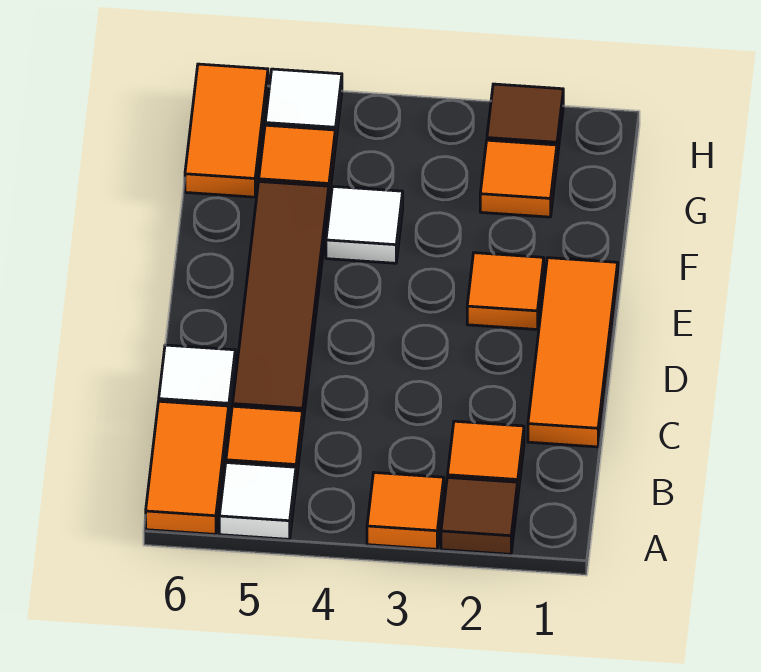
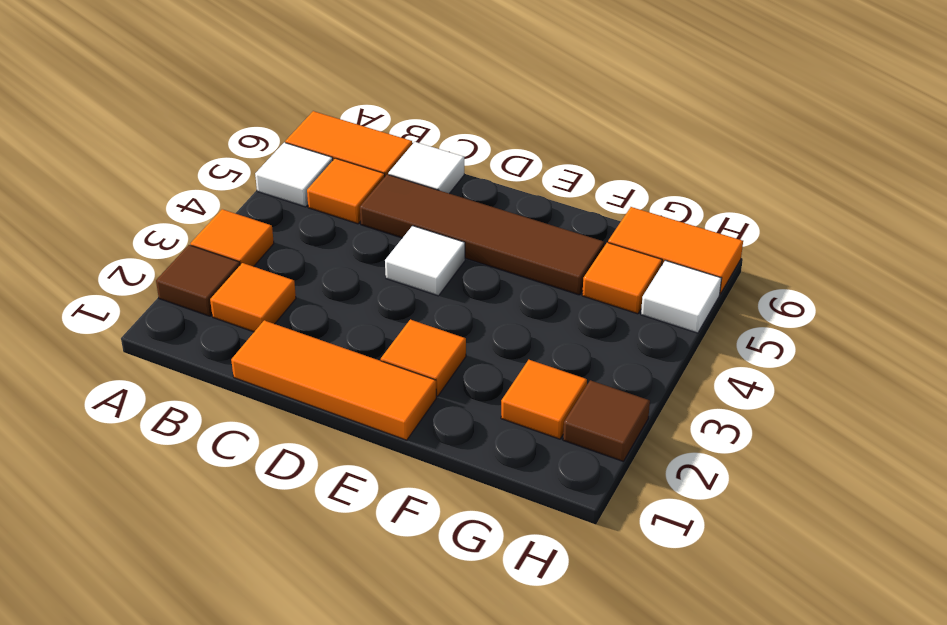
white 1x1 tile [326,187,403,263] -> white 1x1 tile moved to [385,226,465,296]

